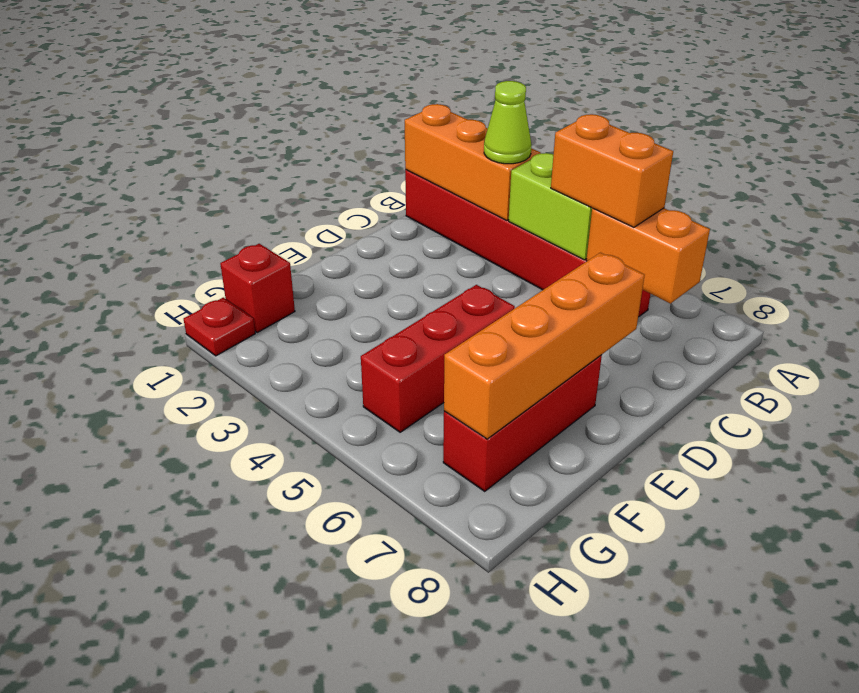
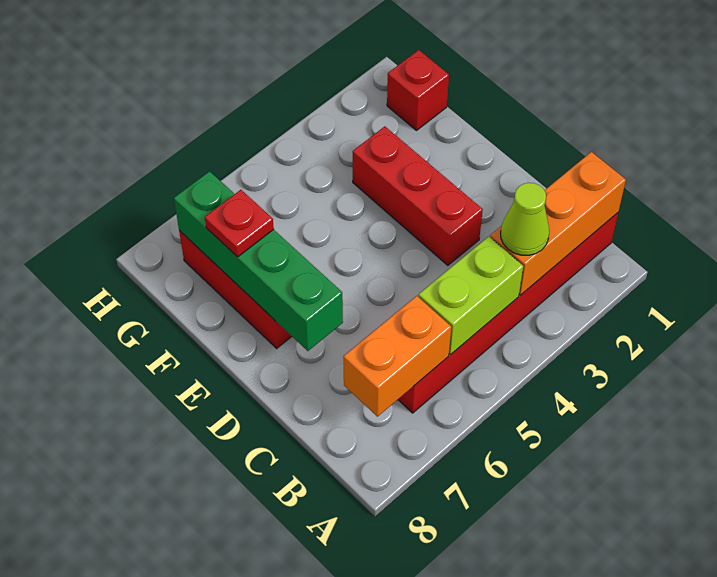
orange 1x2 brick [551,114,673,227] -> none
orange 1x4 brick [444,253,645,439] -> green 1x4 brick [174,171,343,351]
red 1x3 brick [361,285,515,432] -> red 1x3 brick moved to [353,126,483,265]
red 1x1 plate [184,298,255,356] -> red 1x1 plate moved to [205,190,274,257]

